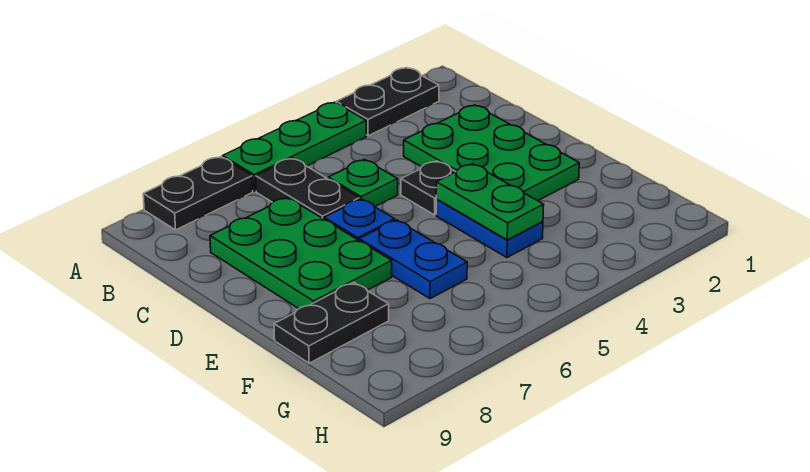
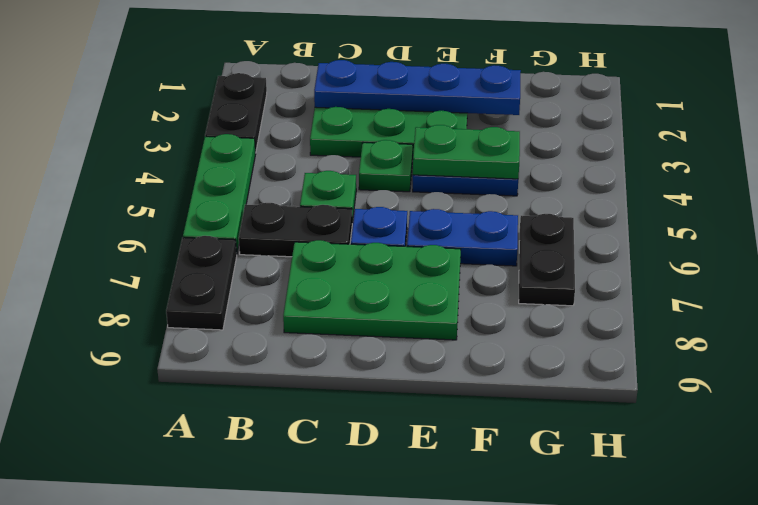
none -> blue 1x4 plate [314,60,521,115]
black 1x1 plate [401,161,455,215] -> green 1x1 plate [359,140,413,192]
black 1x2 plate [274,282,389,363] -> black 1x2 plate moved to [519,214,575,306]

